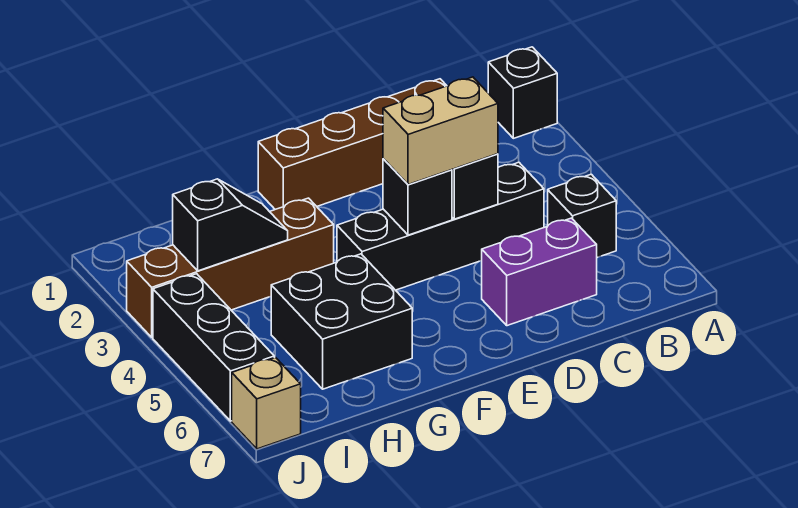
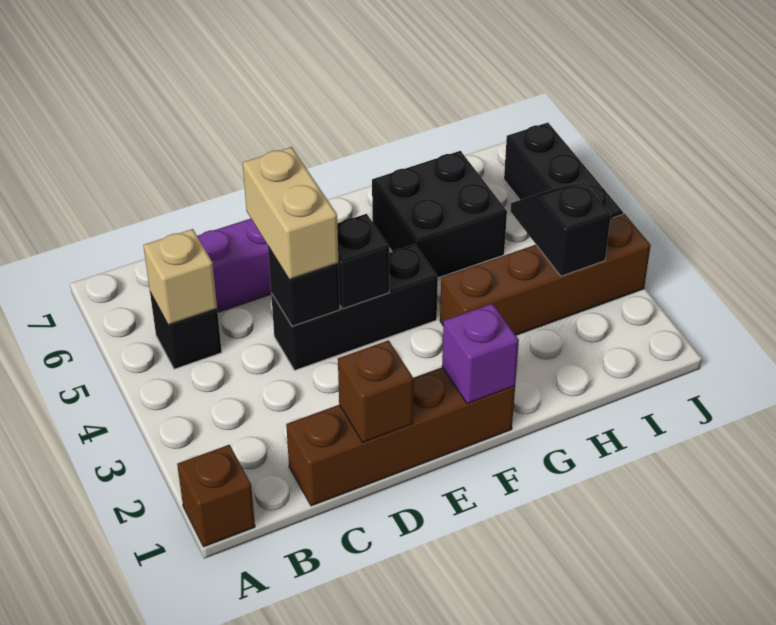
black 1x1 brick [488,47,557,138] -> brown 1x1 brick [177,445,255,547]
black 1x4 brick [337,162,544,290] -> black 1x3 brick [271,244,438,370]
none -> brown 1x1 brick [338,340,414,442]
tan 1x2 brick [383,77,498,185] -> tan 1x2 brick turned to [243,147,338,280]
none -> purple 1x1 brick [442,304,519,404]
black 1x2 slope [173,179,288,271] -> black 1x2 slope turned to [511,182,611,276]
tan 1x1 brick [232,357,301,449] -> tan 1x1 brick moved to [143,229,217,325]

